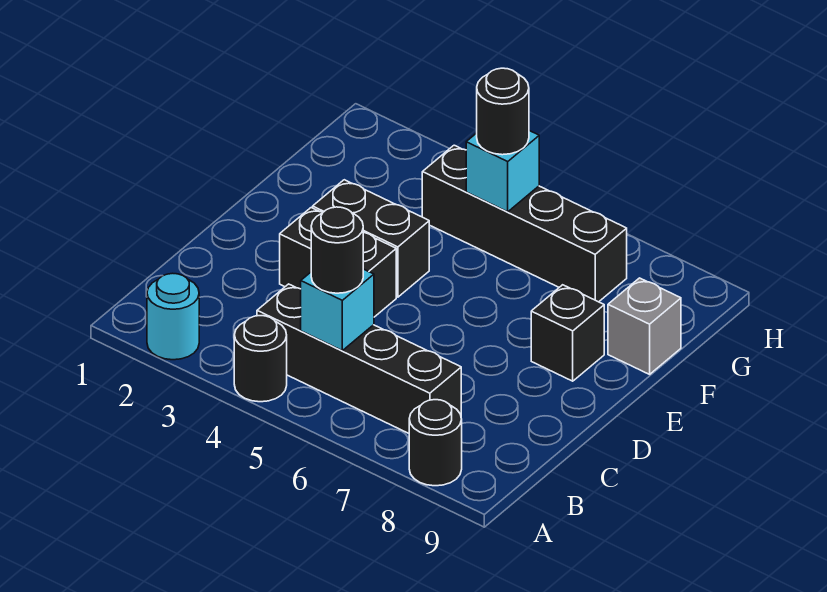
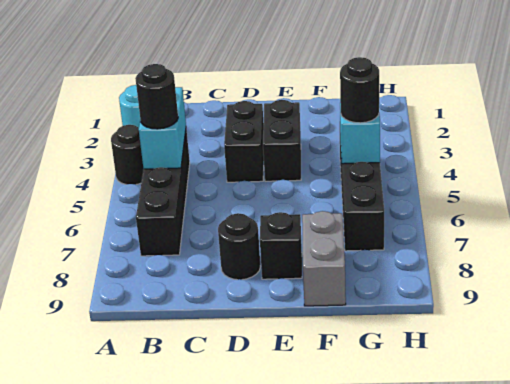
black 1x1 round brick [409,400,462,486] -> black 1x1 round brick moved to [218,213,260,280]
cyan 1x1 brick [301,269,374,351] -> cyan 1x2 brick [139,87,186,169]
grey 1x1 brick [608,278,681,374] -> grey 1x2 brick [302,211,346,306]

